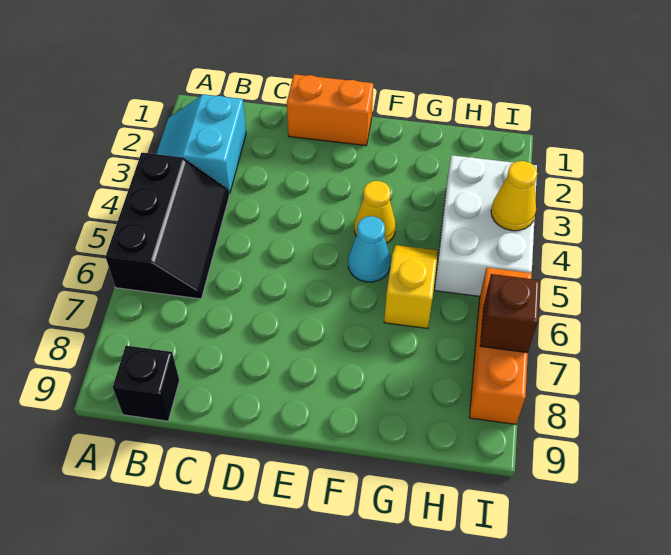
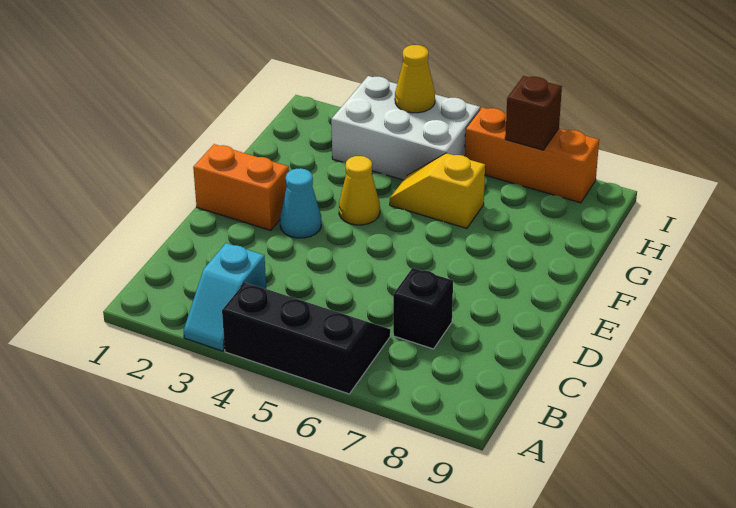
cyan 2x2 slope [156,95,246,194] -> cyan 1x2 slope [184,243,266,351]
black 1x1 brick [113,346,179,421] -> black 1x1 brick moved to [393,268,453,349]
orange 1x2 brick [287,74,373,146] -> orange 1x2 brick turned to [193,144,289,230]
cyan 1x1 cone [348,216,390,282] -> cyan 1x1 cone moved to [280,168,321,238]

